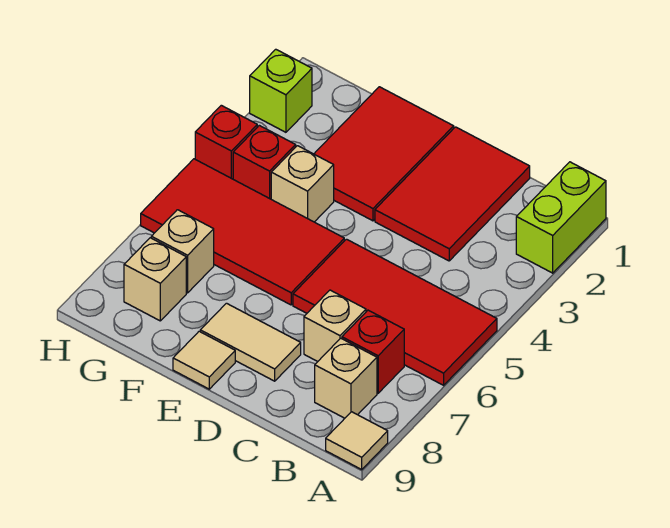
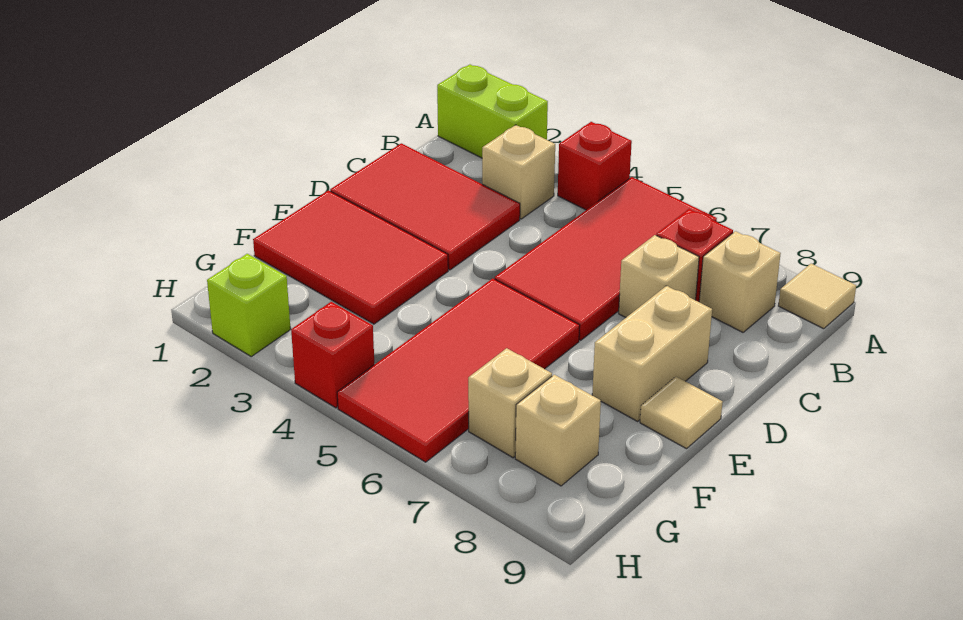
tan 1x2 tile [200,303,301,381] -> tan 1x2 brick [592,286,712,421]
tan 1x1 brick [271,146,334,222] -> tan 1x1 brick moved to [482,125,555,219]
red 1x1 brick [233,125,296,199] -> red 1x1 brick moved to [558,122,632,210]

